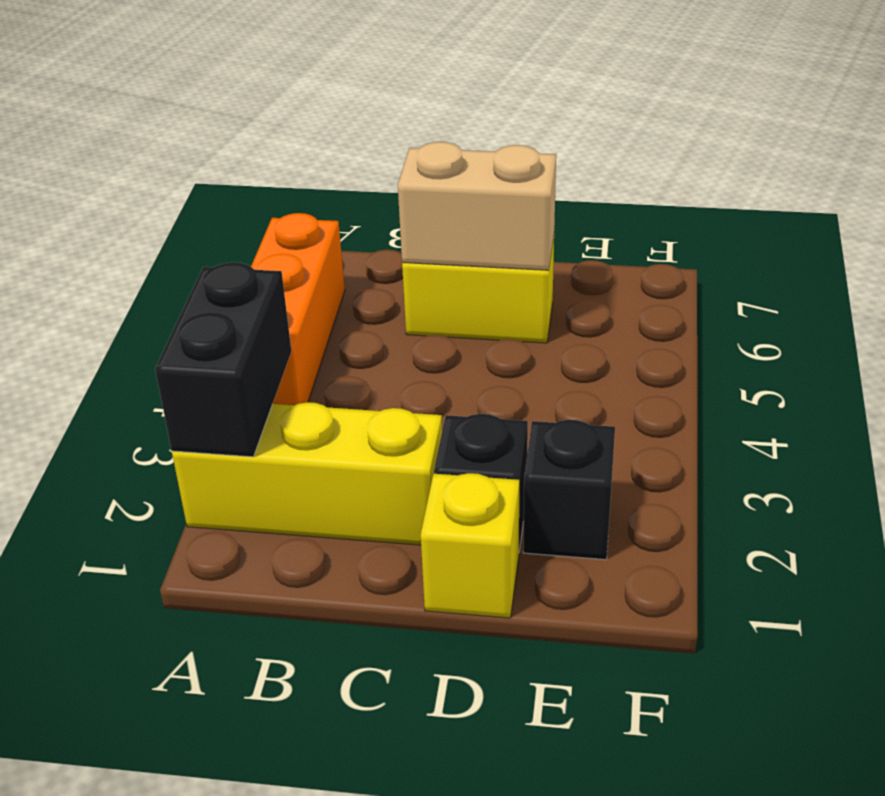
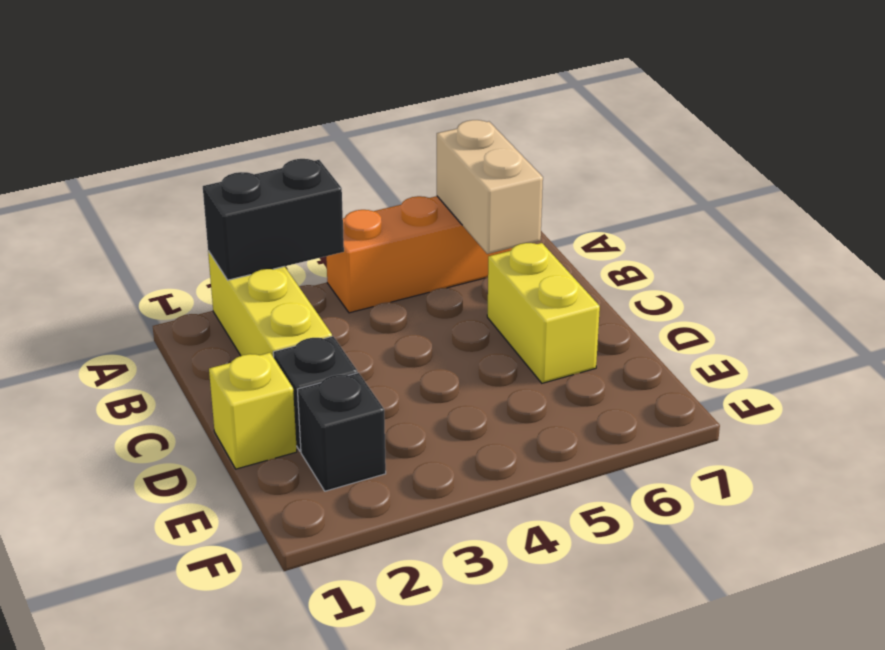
tan 1x2 brick [398,142,556,270] -> tan 1x2 brick moved to [437,120,543,254]

